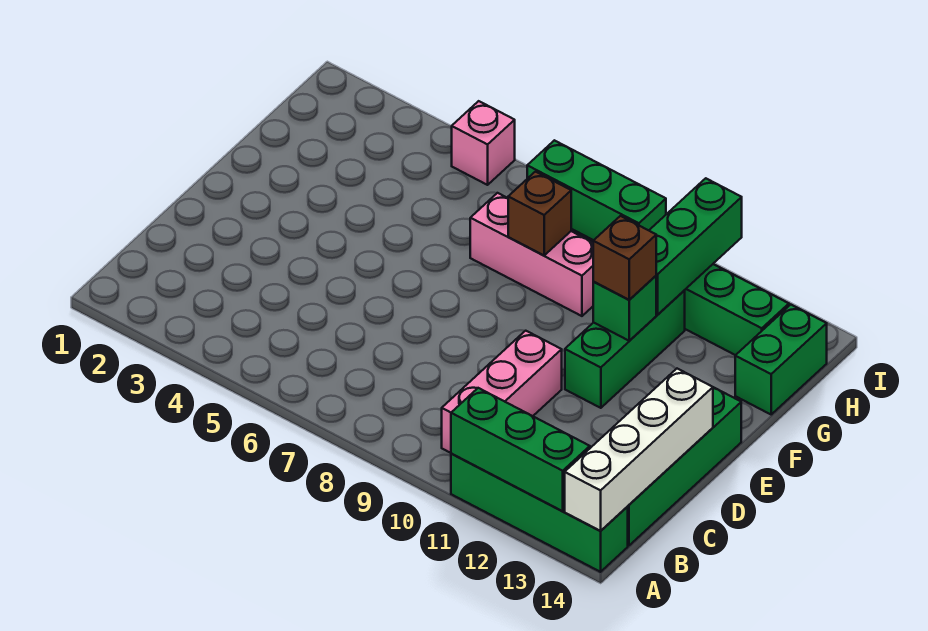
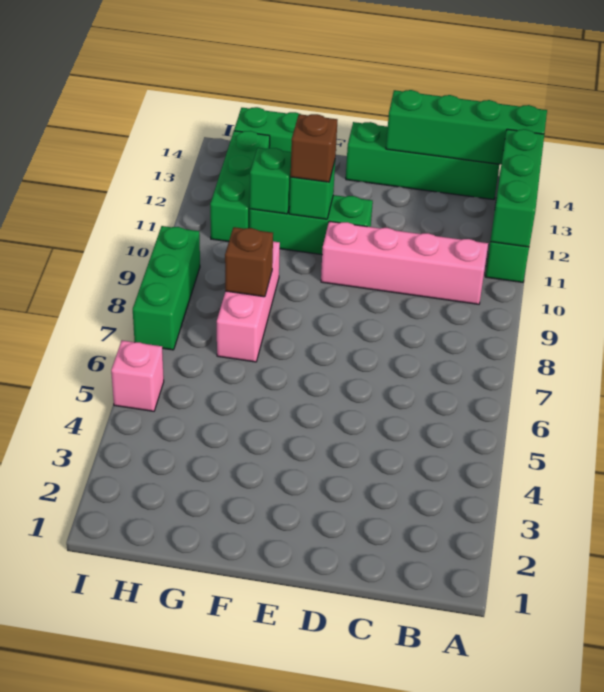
white 1x4 brick [565,369,713,531] -> green 1x4 brick [386,90,547,164]
pink 1x3 brick [442,331,562,453] -> pink 1x4 brick [321,221,488,304]
green 1x3 brick [649,178,742,315] -> green 1x1 brick [250,148,291,214]

